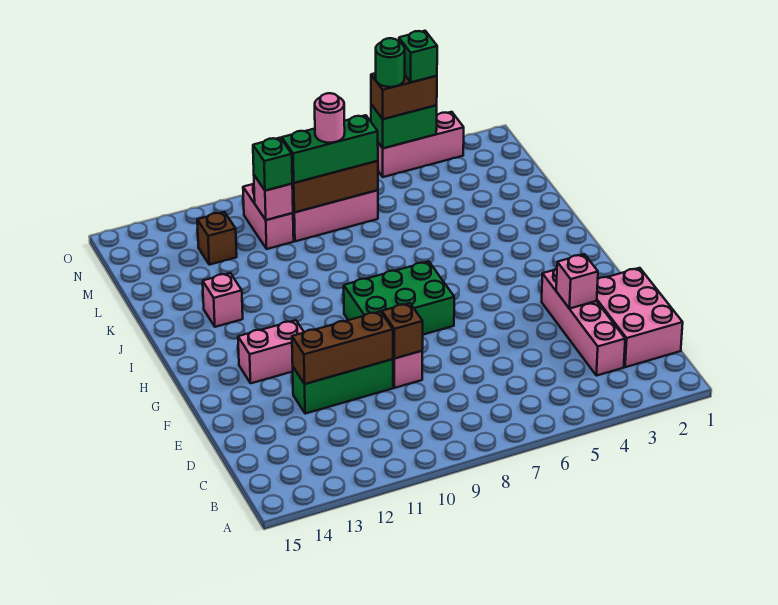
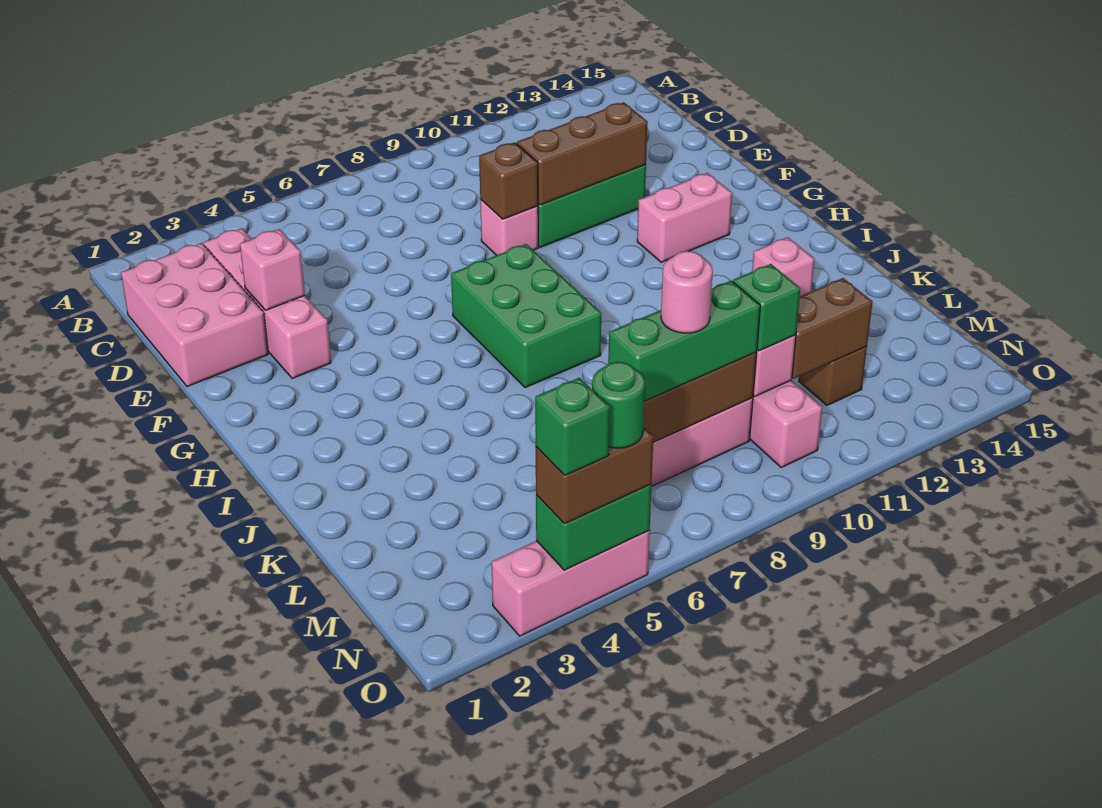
green 2x3 brick [344,261,454,335] -> green 2x3 brick turned to [451,244,601,388]
none -> brown 1x2 brick [792,278,872,379]

